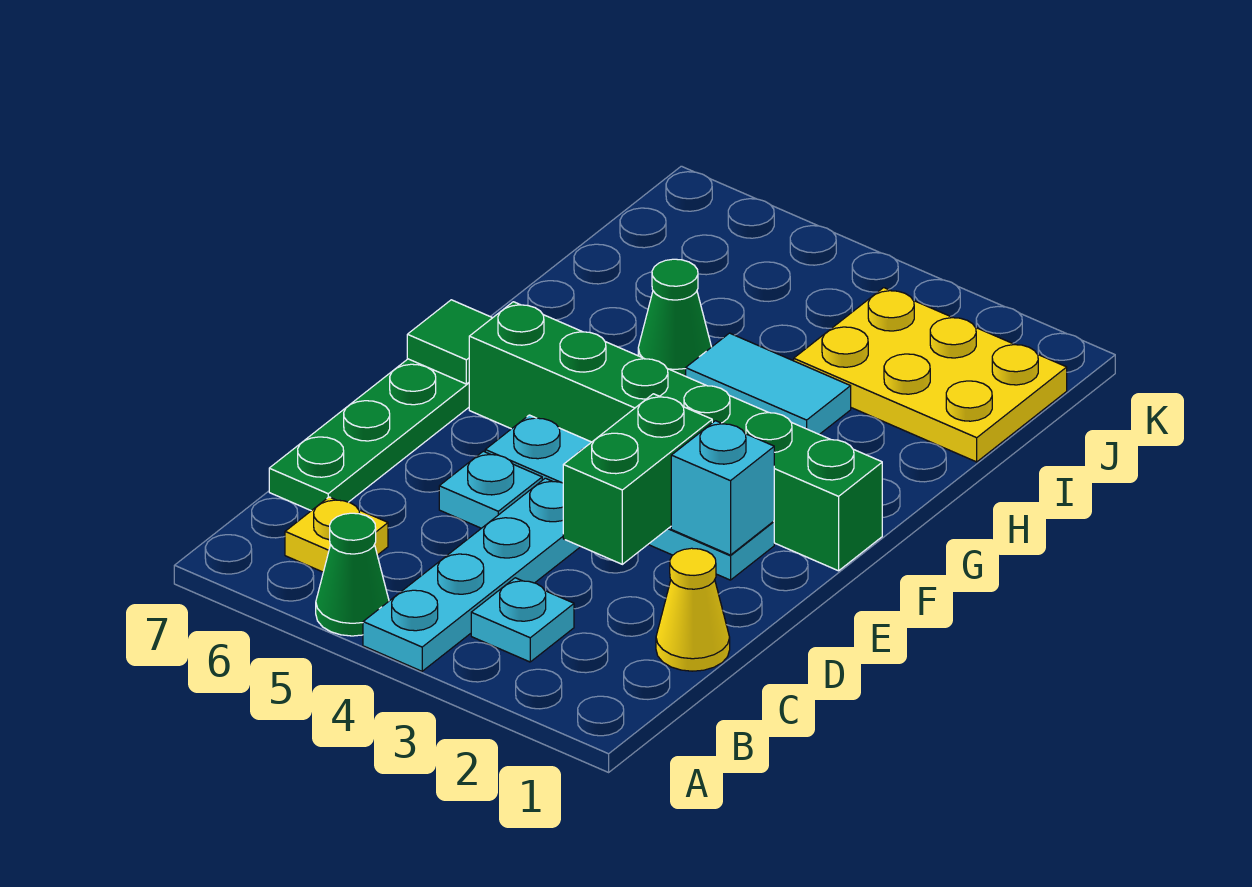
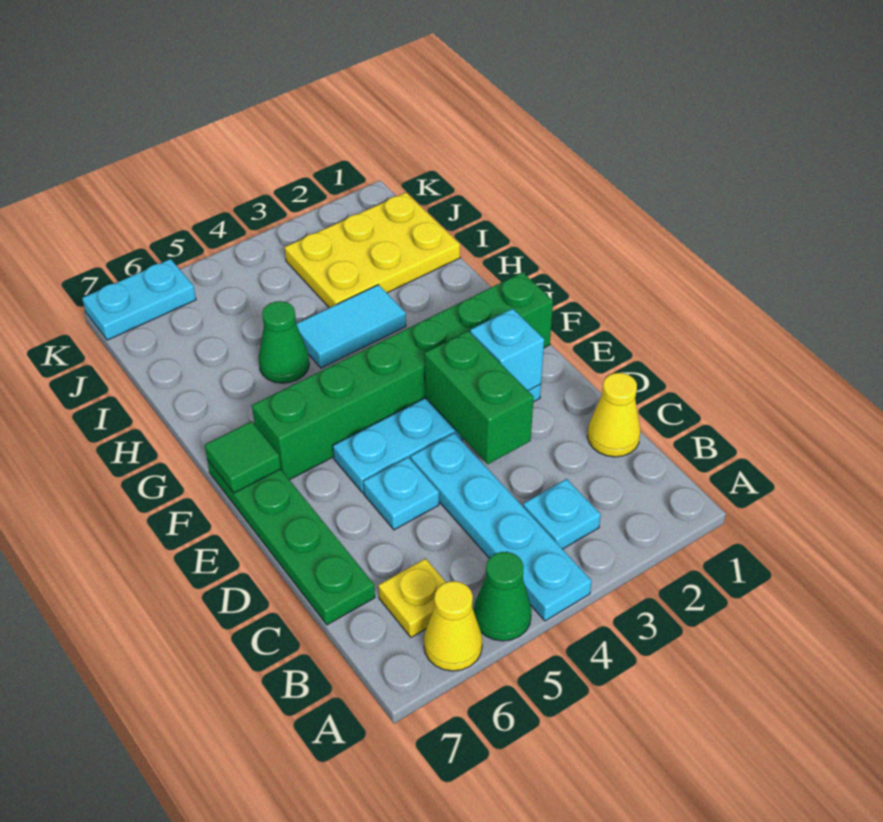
none -> yellow 1x1 cone [424,581,482,671]
none -> cyan 1x2 plate [82,259,196,340]

